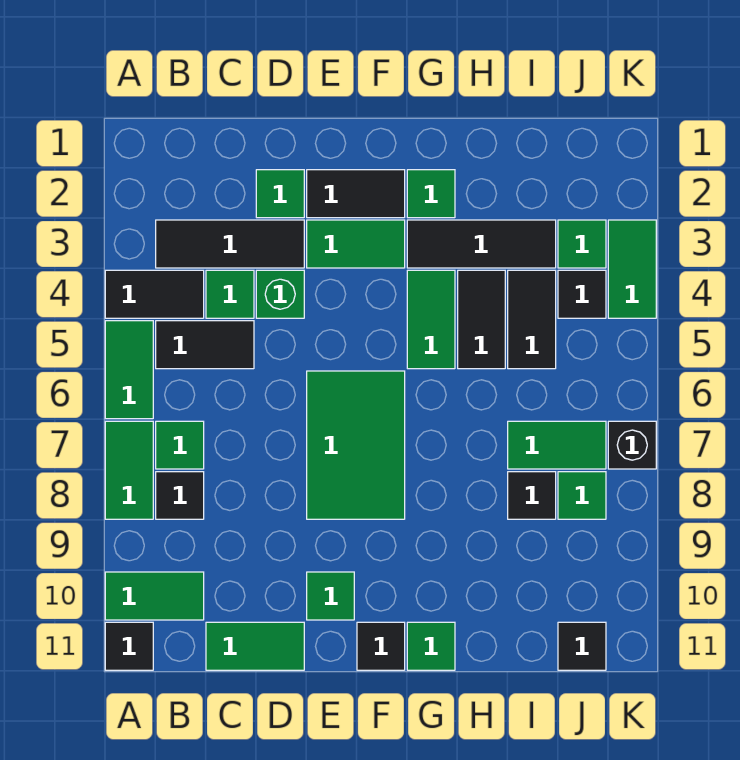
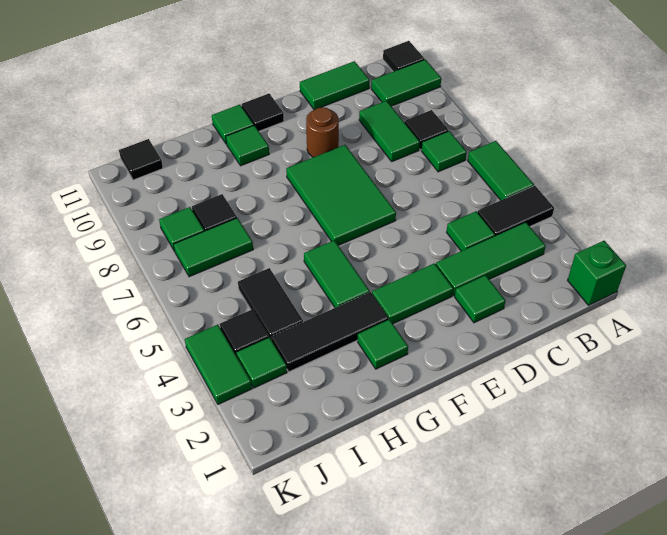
green 1x2 tile [105,421,153,519] -> green 1x2 tile moved to [359,101,420,162]
black 1x3 tile [156,220,304,268] -> green 1x3 tile [436,222,546,296]
black 1x2 tile [156,321,254,369] -> none
green 1x1 brick [256,270,304,318] -> green 1x1 brick moved to [568,241,626,305]
black 1x2 tile [307,170,405,218] -> none
none -> brown 1x1 round brick [306,107,339,157]
green 1x1 tile [307,572,354,620] -> green 1x1 tile moved to [226,125,269,166]
black 1x2 tile [458,270,505,369] -> none
black 1x1 brick [608,421,656,469] -> none

